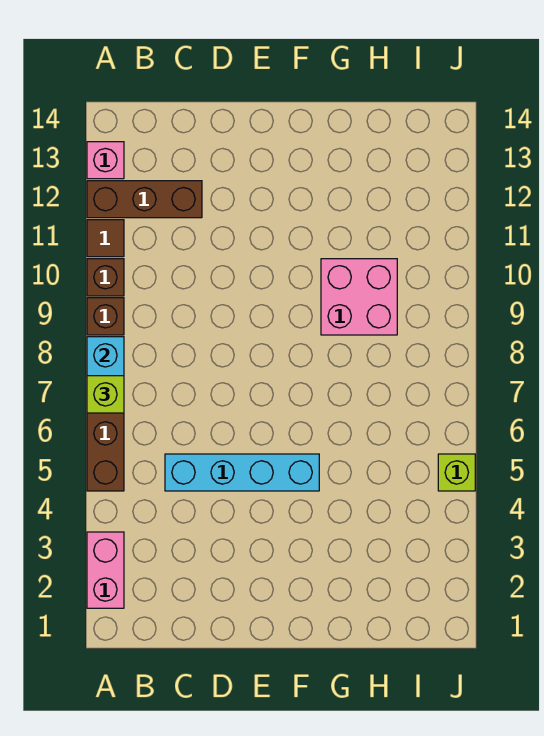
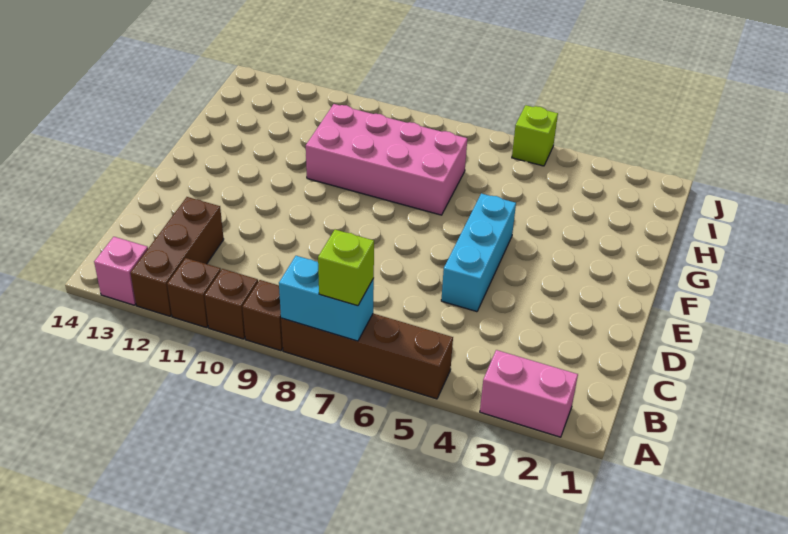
brown 1x1 tile [87,220,124,257] -> brown 1x1 brick [167,258,221,328]
cyan 1x4 brick [165,454,319,491] -> cyan 1x3 brick [441,194,516,312]
pink 2x2 brick [321,259,397,335] -> pink 2x4 brick [306,104,467,215]

